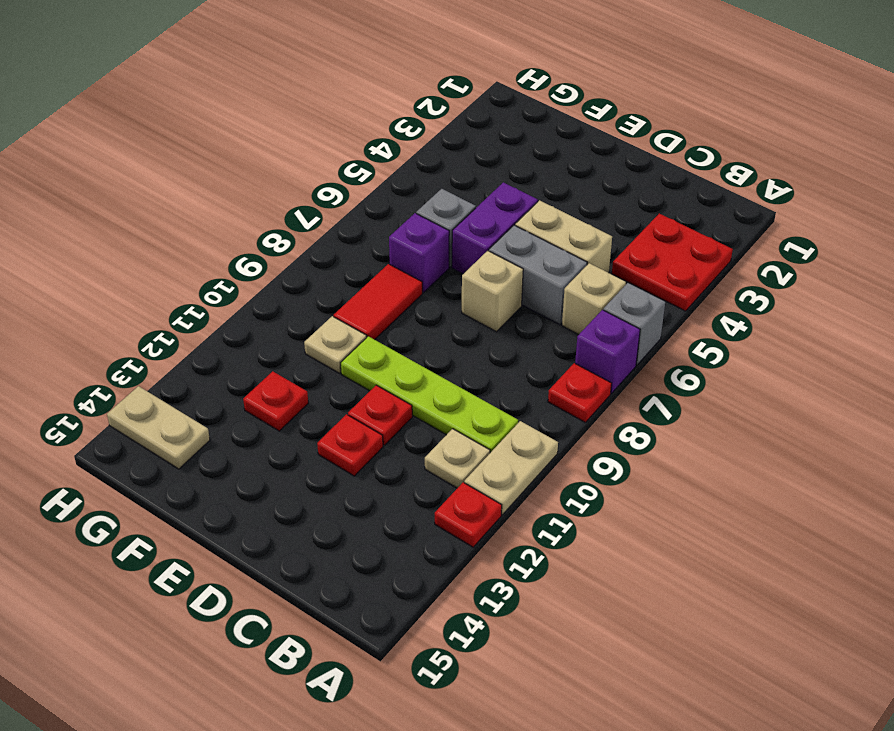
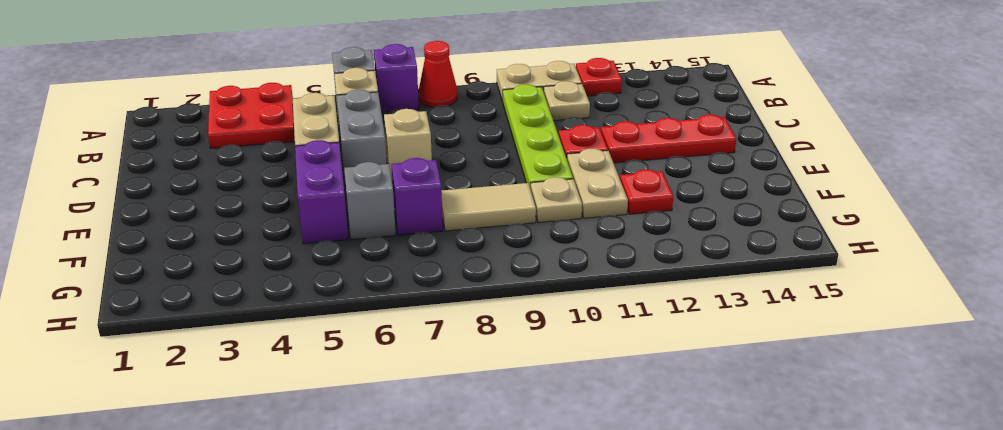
red 1x1 plate [548,363,612,422] -> red 1x1 cone [419,41,457,107]
red 1x1 plate [317,414,383,476] -> red 1x3 plate [601,115,736,163]
purple 1x2 brick [452,182,538,274] -> purple 1x2 brick turned to [295,140,348,244]
red 1x2 tile [334,264,422,340] -> tan 1x2 tile [441,183,536,231]
tan 1x2 plate [107,386,210,469] -> tan 1x2 plate moved to [567,149,628,218]

